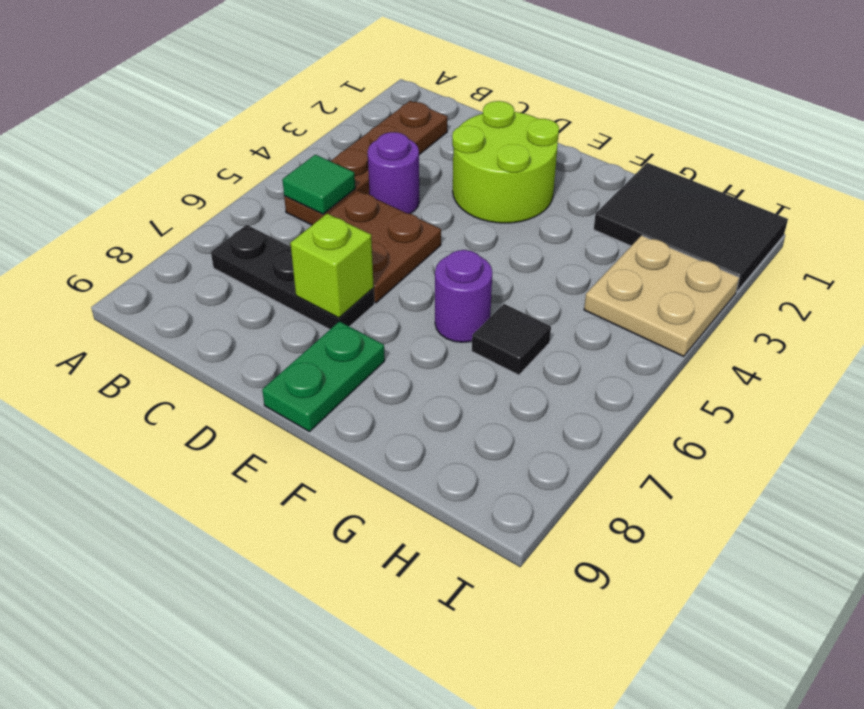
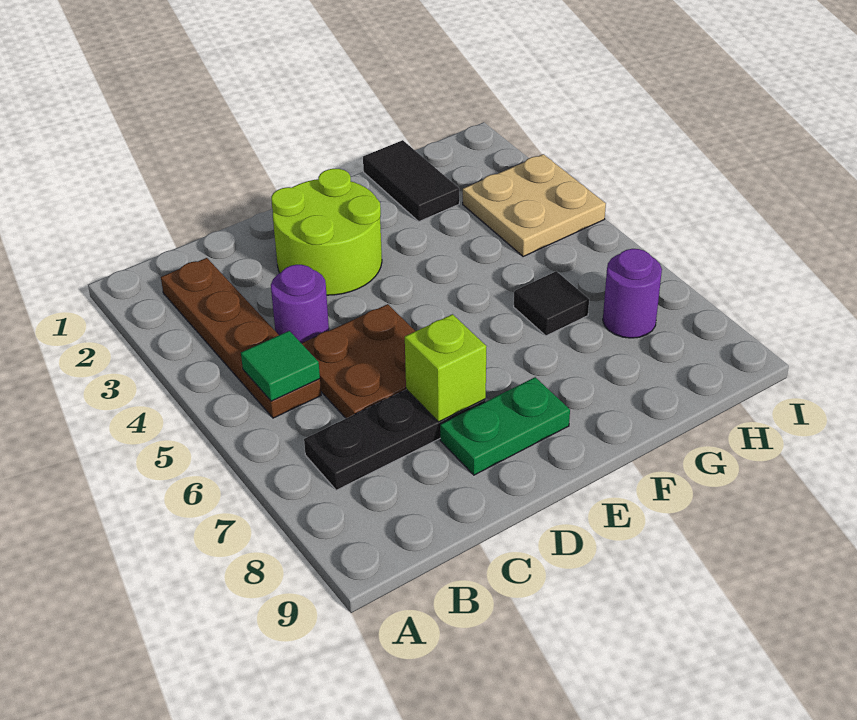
green 1x2 plate [262,321,385,432] -> green 1x2 plate turned to [440,377,570,475]
purple 1x1 round brick [435,250,492,342] -> purple 1x1 round brick moved to [603,249,662,338]
black 2x3 tile [594,163,788,292] -> black 1x2 tile [363,140,459,221]

